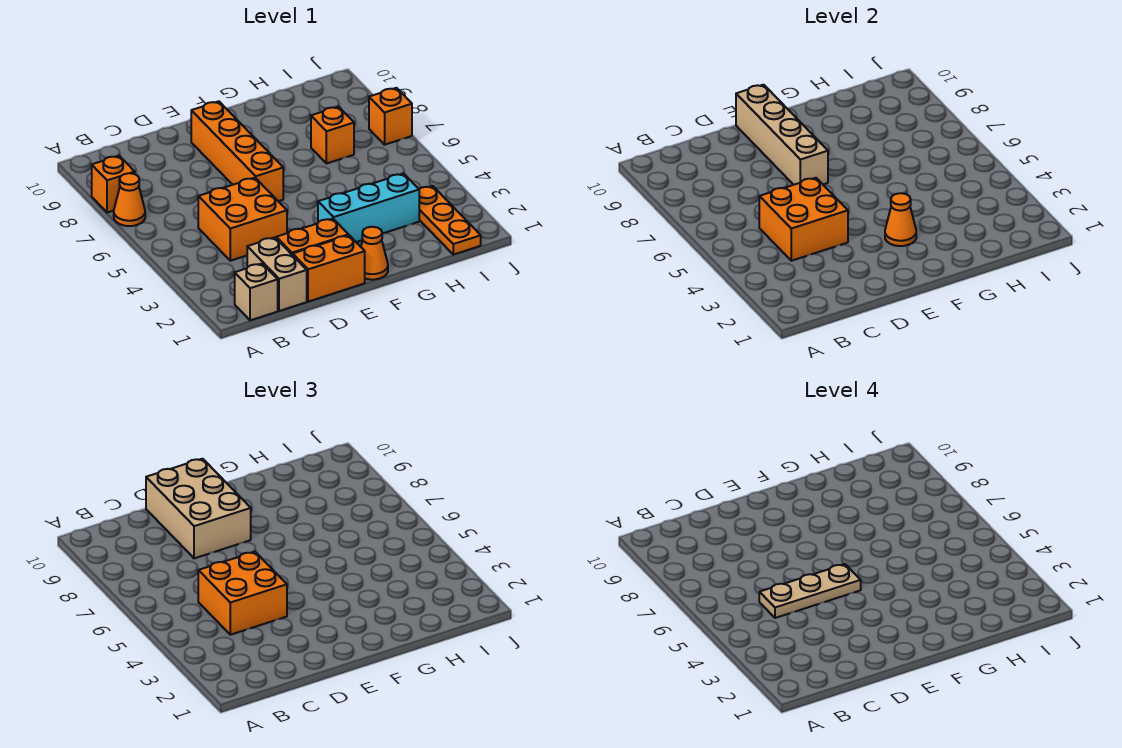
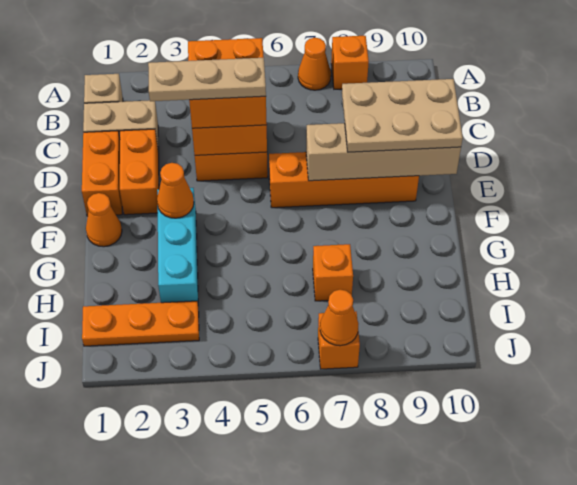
tan 1x3 plate [759,564,861,618] -> tan 1x3 plate turned to [148,58,266,101]
tan 2x3 brick [146,459,251,558] -> tan 2x3 plate [342,79,463,152]
none -> orange 1x1 cone [320,290,358,346]

